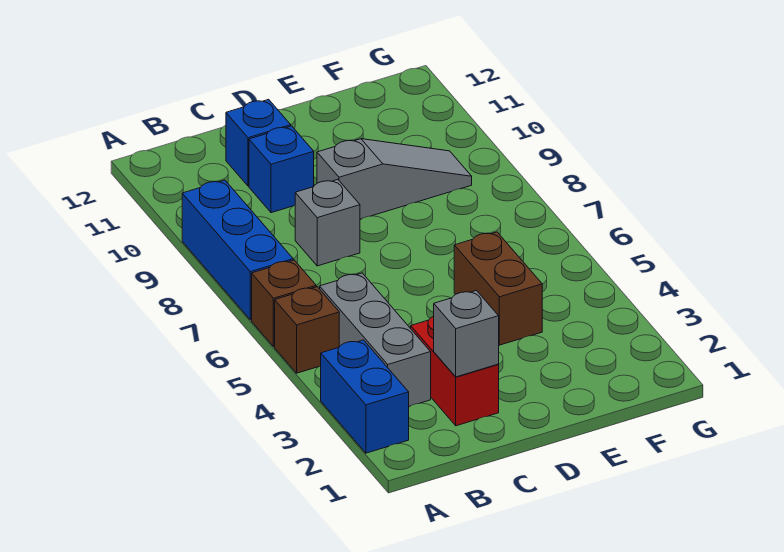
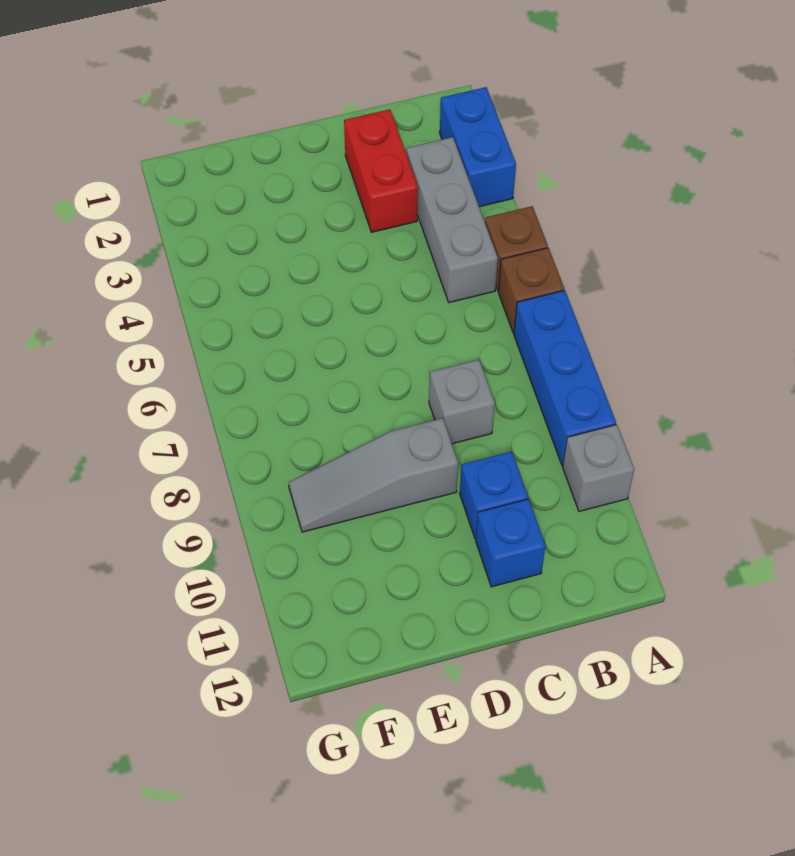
grey 1x1 brick [434,290,499,377] -> grey 1x1 brick moved to [563,425,634,511]
brown 1x2 brick [454,232,542,345] -> none

